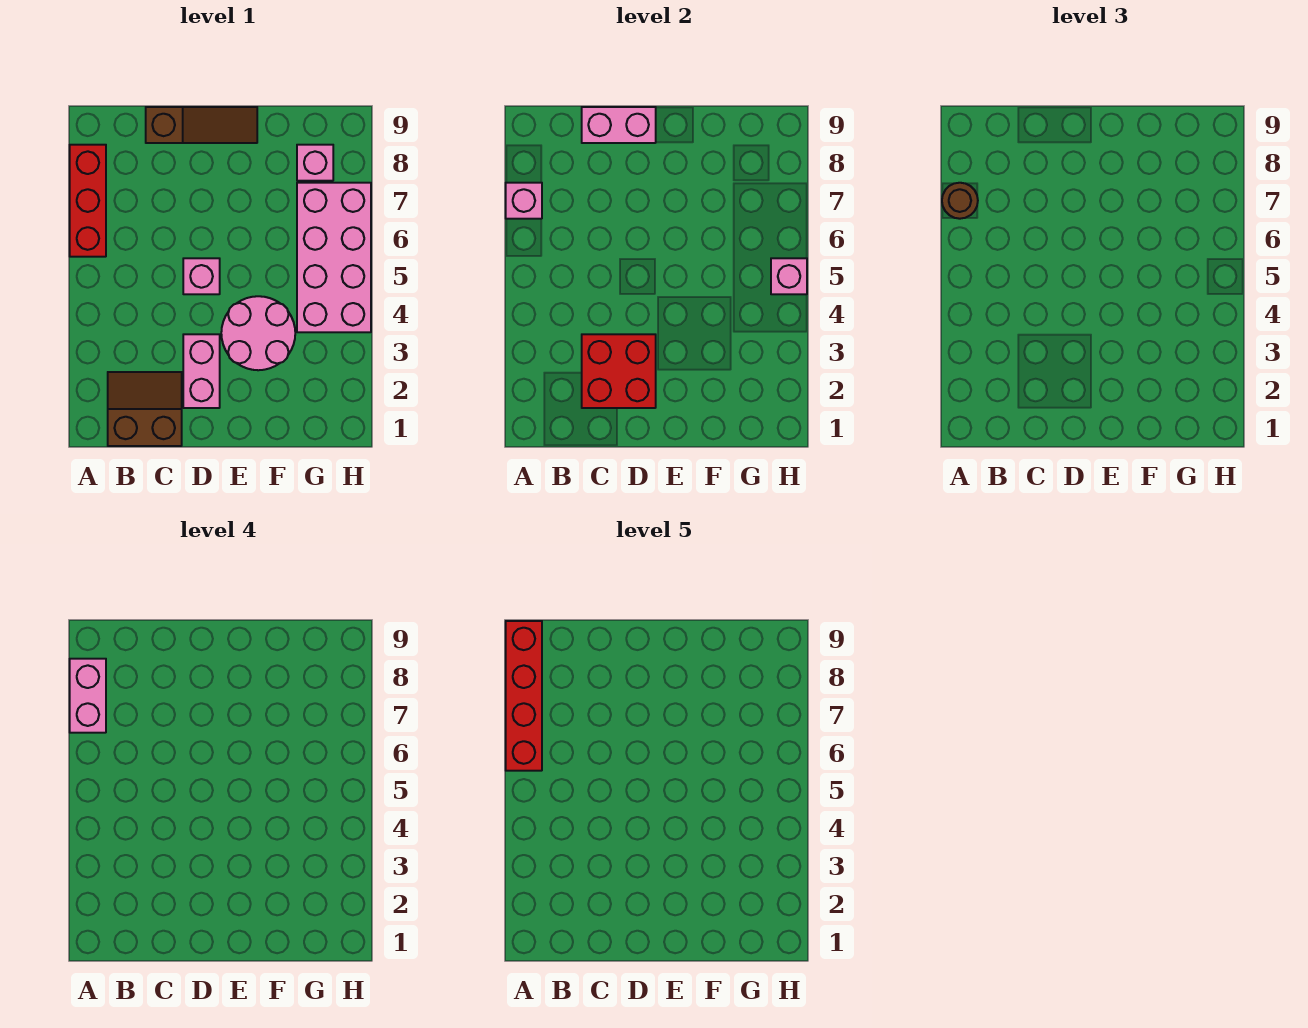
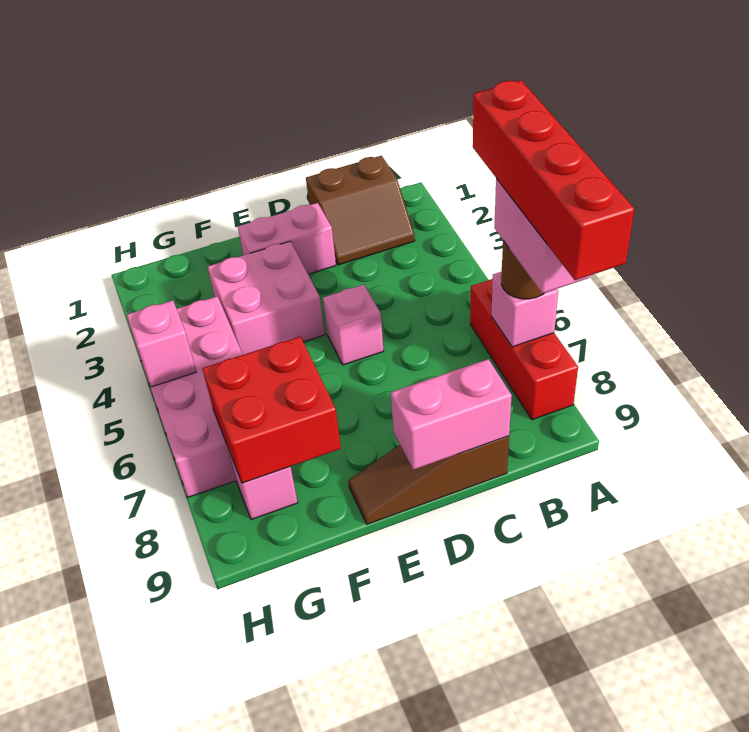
red 2x2 brick [582,334,656,408] -> red 2x2 brick moved to [202,337,341,483]
pink 1x2 brick [183,334,220,408] -> pink 1x2 brick turned to [238,203,336,274]
pink 2x2 round brick [221,296,295,370] -> pink 2x2 brick [208,241,325,355]

